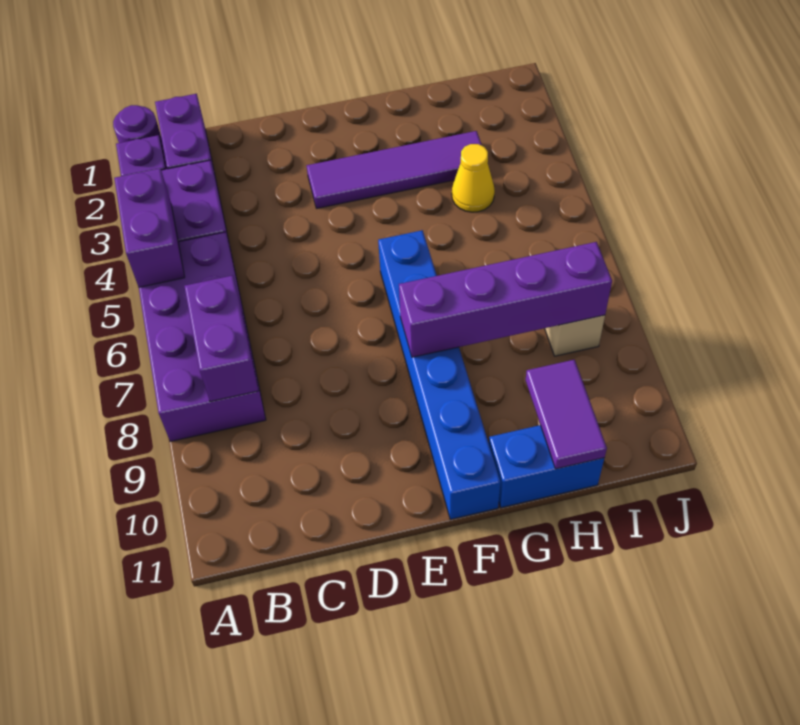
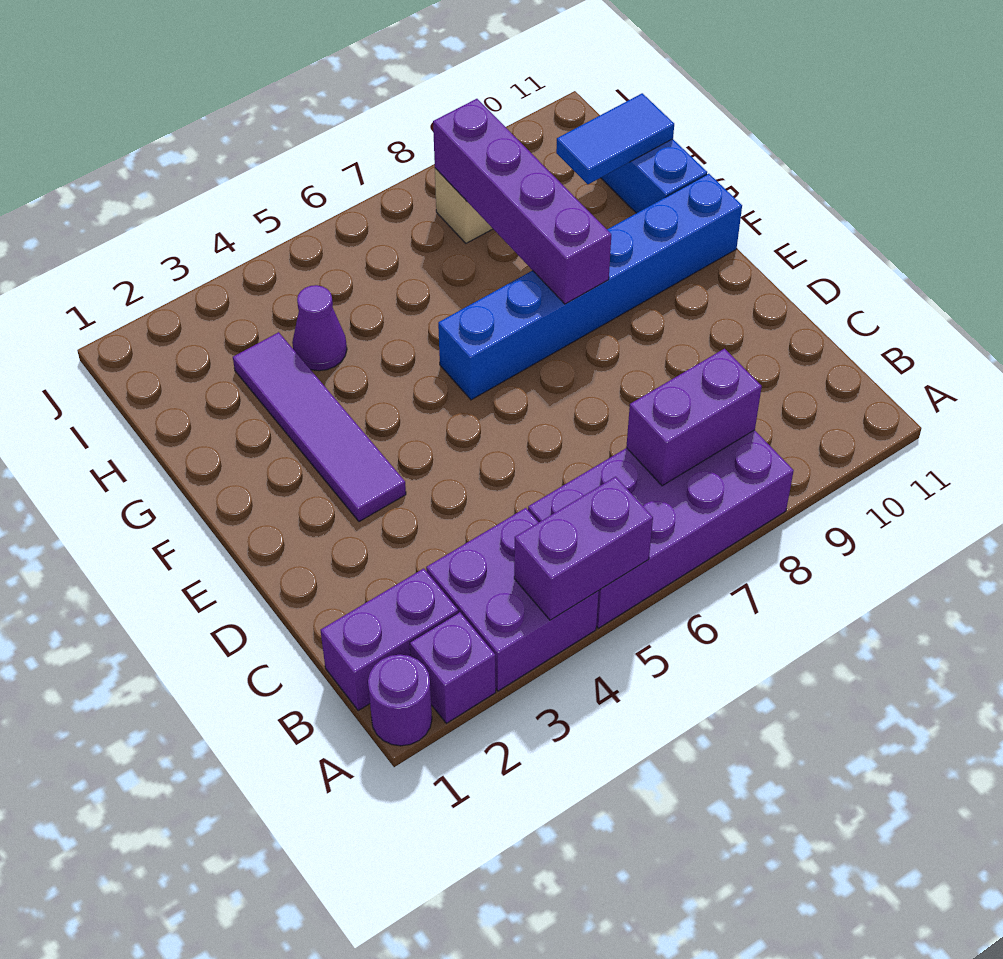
yellow 1x1 cone [452,144,495,212] -> purple 1x1 cone [292,285,347,371]
purple 1x2 tile [526,360,607,469] -> blue 1x2 tile [556,93,674,184]

